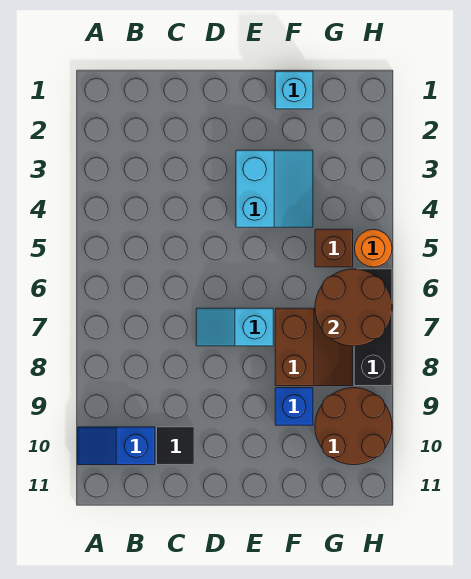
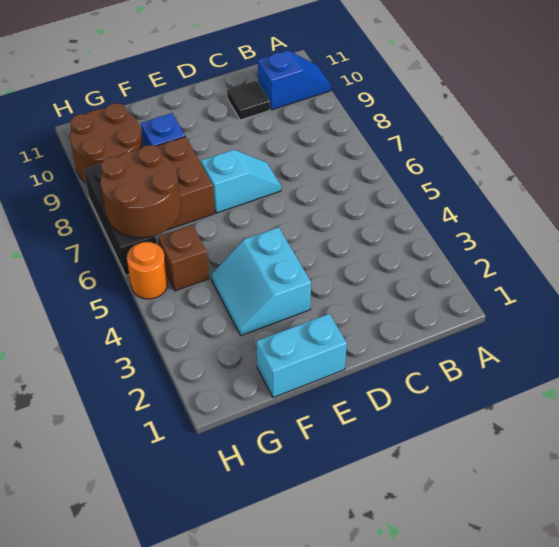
cyan 1x1 brick [275,71,313,109] -> cyan 1x2 brick [256,314,347,398]

